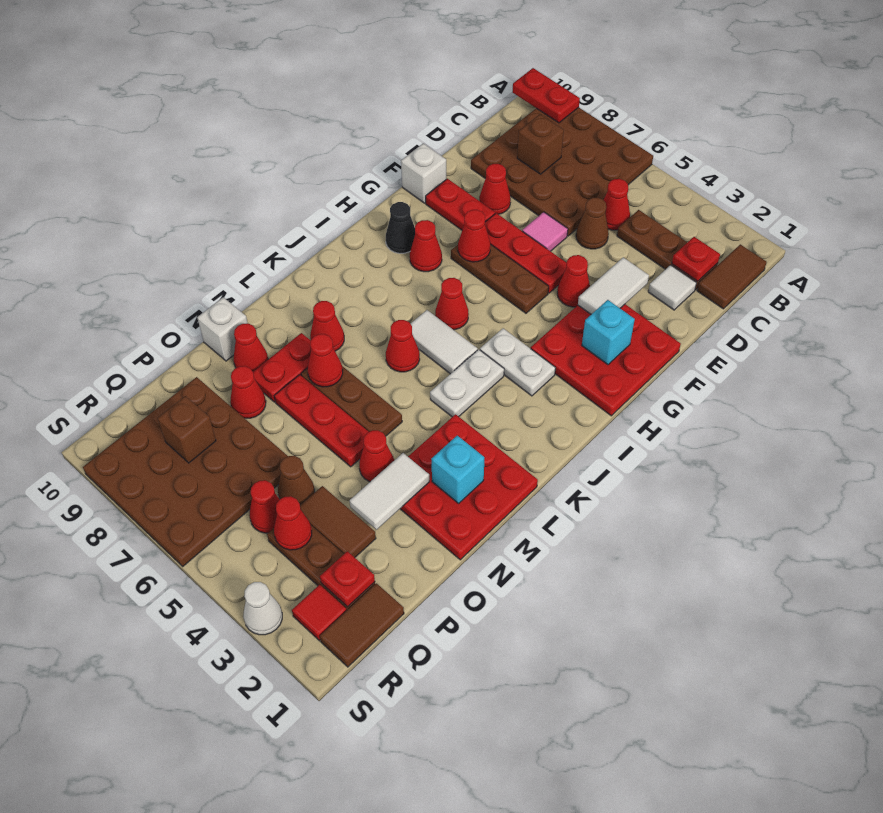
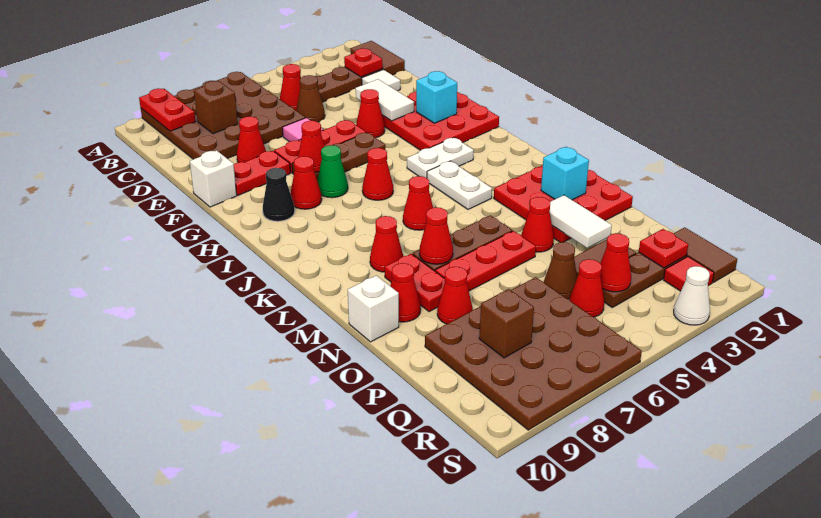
red 1x2 plate [513,68,580,123] -> red 1x2 plate turned to [139,88,195,131]
none -> green 1x1 cone [317,145,348,198]
white 1x2 tile [411,310,478,374] -> none

